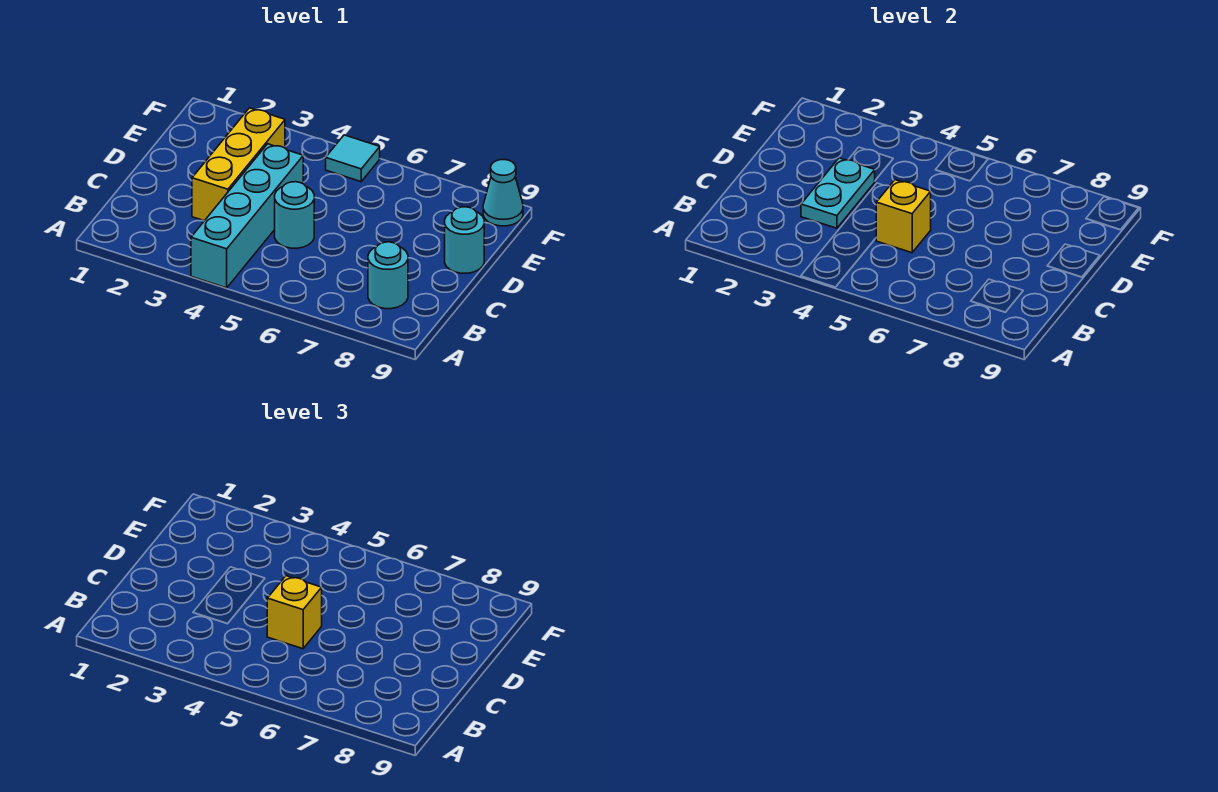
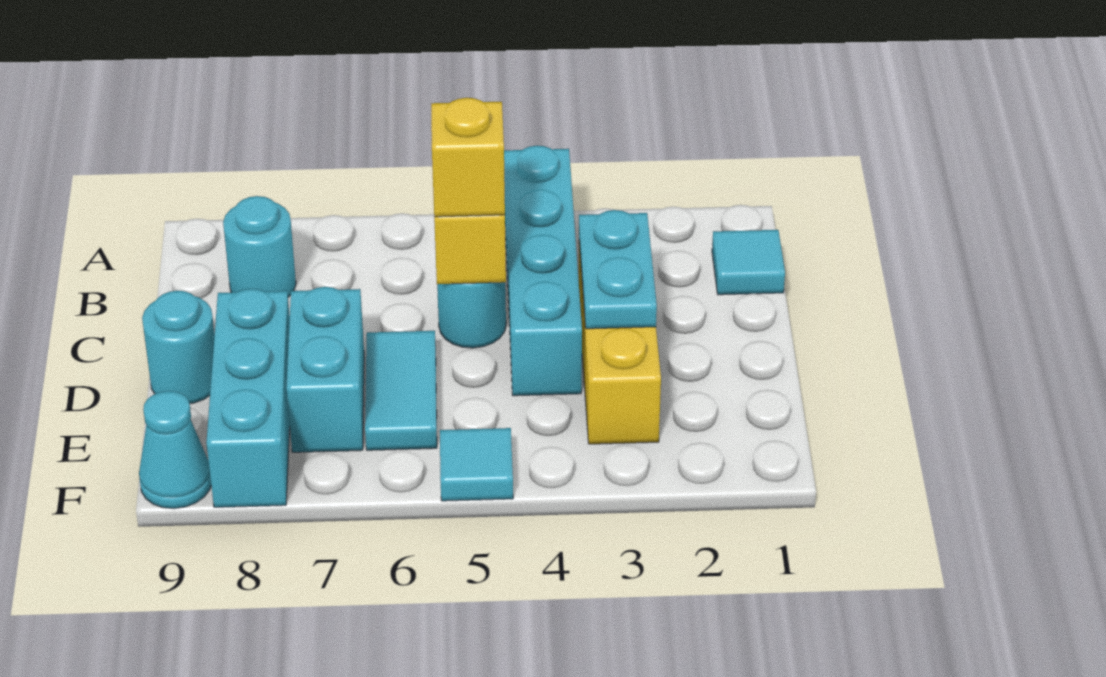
none -> cyan 1x1 tile [712,230,785,295]
none -> cyan 1x2 tile [365,331,437,450]
none -> cyan 1x2 brick [286,287,364,452]
none -> cyan 1x3 brick [206,289,290,507]

